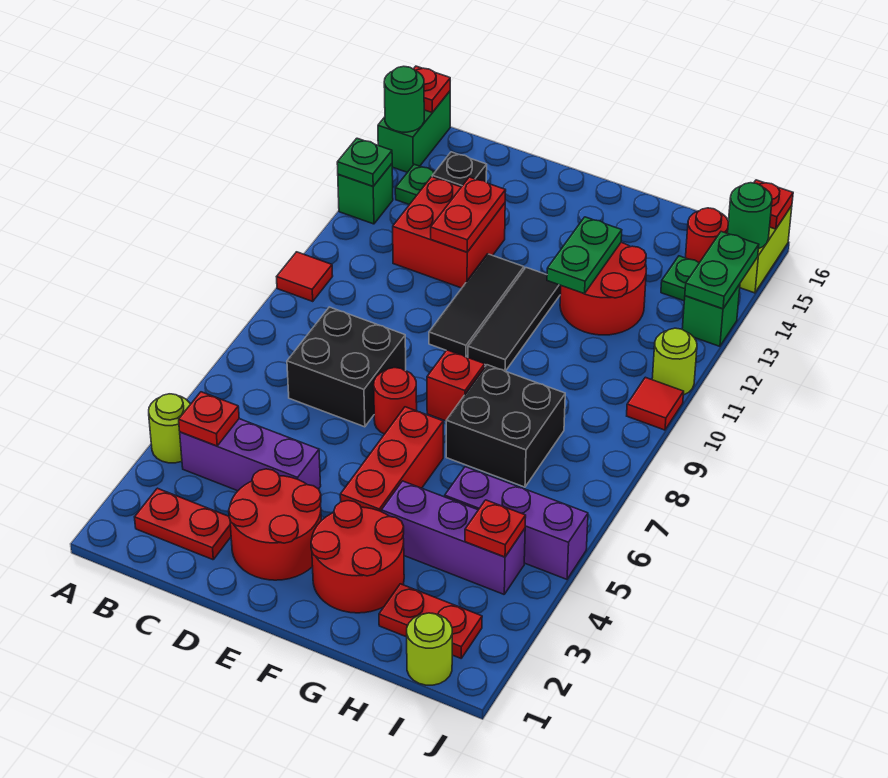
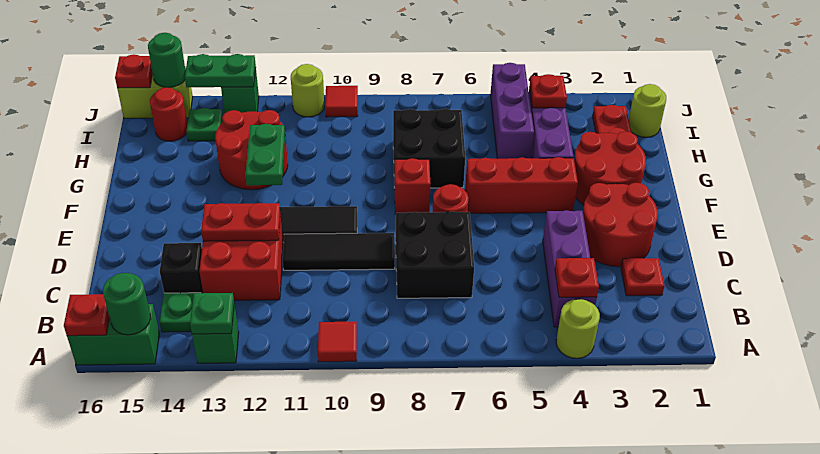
red 1x2 plate [135,488,231,560] -> red 1x1 plate [621,258,665,296]
black 1x3 tile [468,268,561,371] -> black 1x3 tile moved to [283,233,395,270]
green 1x2 plate [547,217,622,294] -> green 1x2 plate turned to [245,124,285,185]

